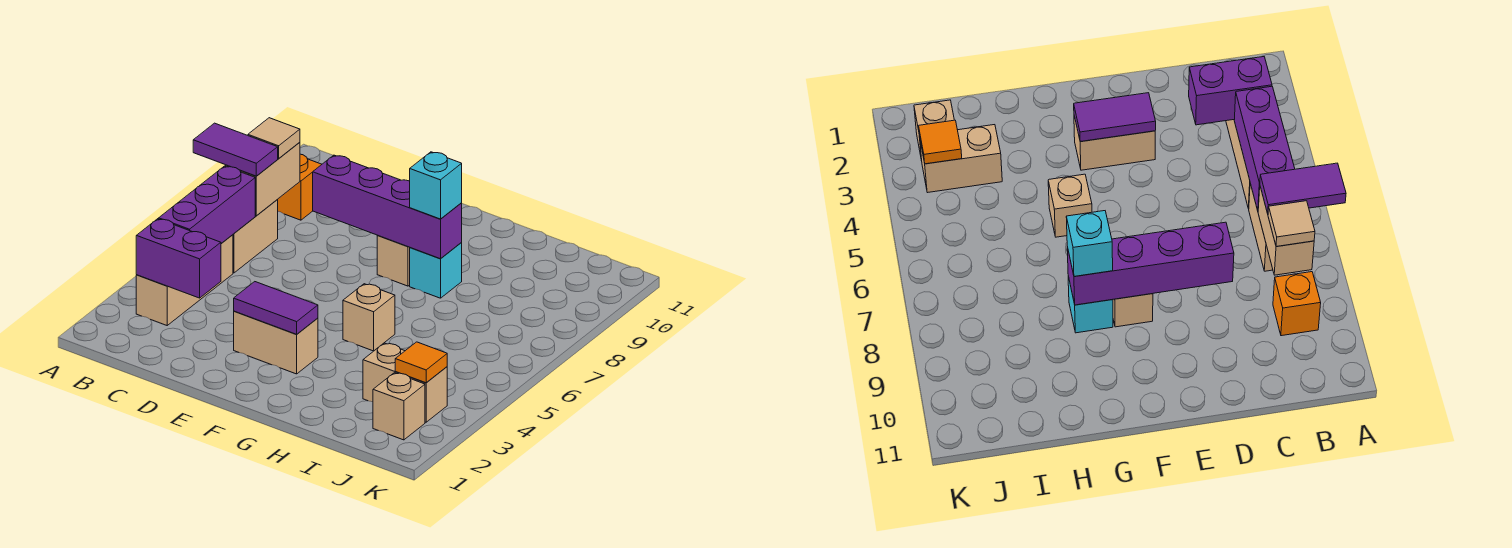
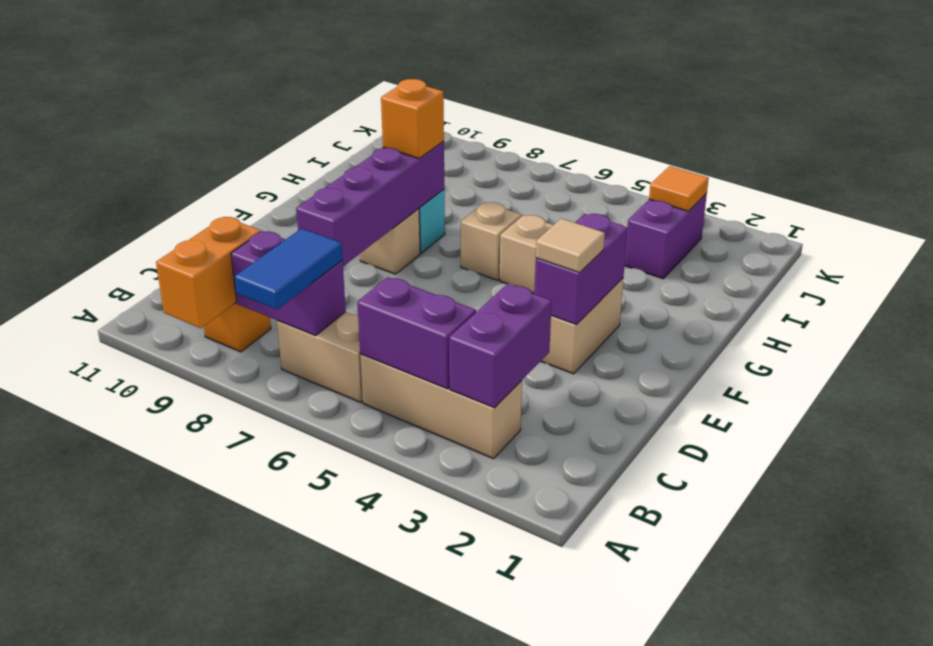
purple 1x2 tile [193,123,278,176] -> blue 1x2 tile [235,228,343,309]
none -> orange 1x2 brick [156,217,261,328]
purple 1x3 brick [159,166,255,243] -> purple 1x2 brick [357,277,476,389]
tan 1x2 brick [226,142,300,216] -> purple 1x2 brick [231,231,346,336]
tan 1x1 tile [248,118,300,159] -> tan 1x1 tile moved to [536,218,605,273]
purple 1x2 tile [234,282,318,334] -> purple 1x2 brick [534,214,628,325]
cyan 1x1 brick [410,152,462,219] -> orange 1x1 brick [381,79,444,159]
tan 1x2 brick [363,343,447,422] -> purple 1x2 brick [624,193,707,279]
tan 1x1 brick [373,373,425,440] -> tan 1x1 brick moved to [461,202,521,280]

